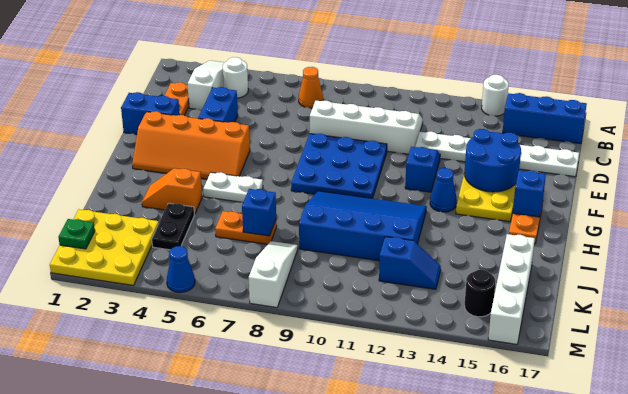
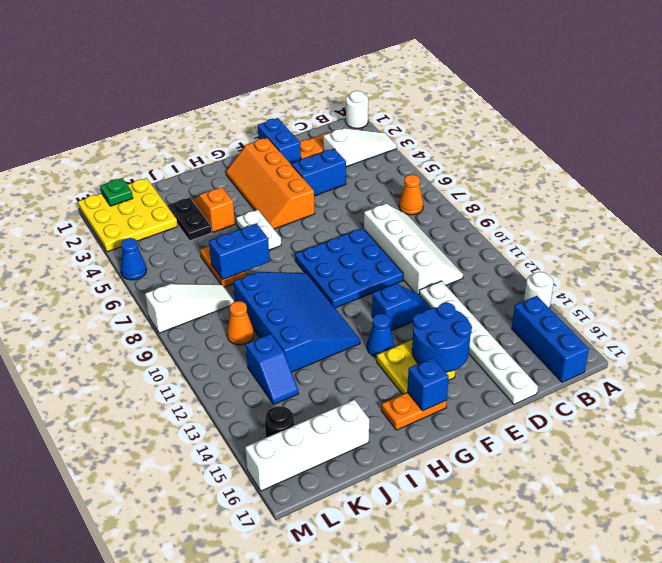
white 1x1 round brick [223,57,248,98] -> white 1x1 round brick moved to [346,91,368,128]
black 1x2 plate [152,203,194,250] -> black 1x2 plate turned to [168,198,212,241]
blue 1x1 brick [242,189,276,236] -> blue 1x2 brick [209,223,270,280]
none -> orange 1x1 cone [227,301,254,345]

